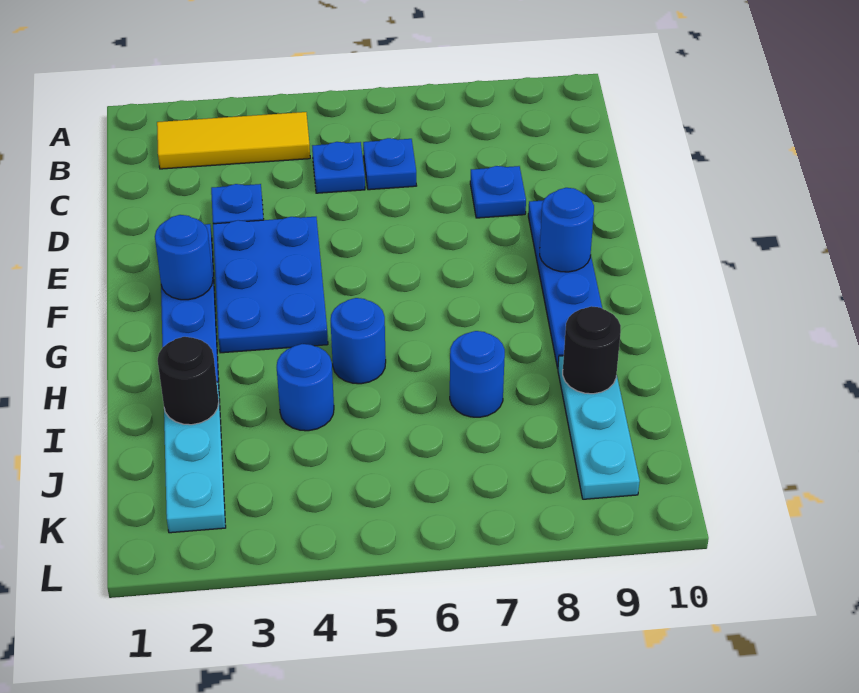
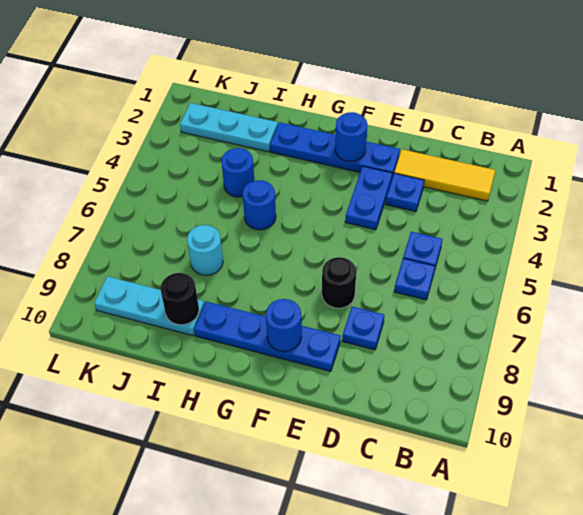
yellow 1x3 tile [157,112,310,169] -> yellow 1x3 tile turned to [394,149,495,201]
blue 2x3 plate [213,217,328,353] -> blue 1x2 plate [345,166,392,230]
black 1x1 round brick [158,337,219,425] -> black 1x1 round brick moved to [322,257,356,308]
blue 1x1 round brick [450,331,505,417] -> cyan 1x1 round brick [187,225,223,275]

